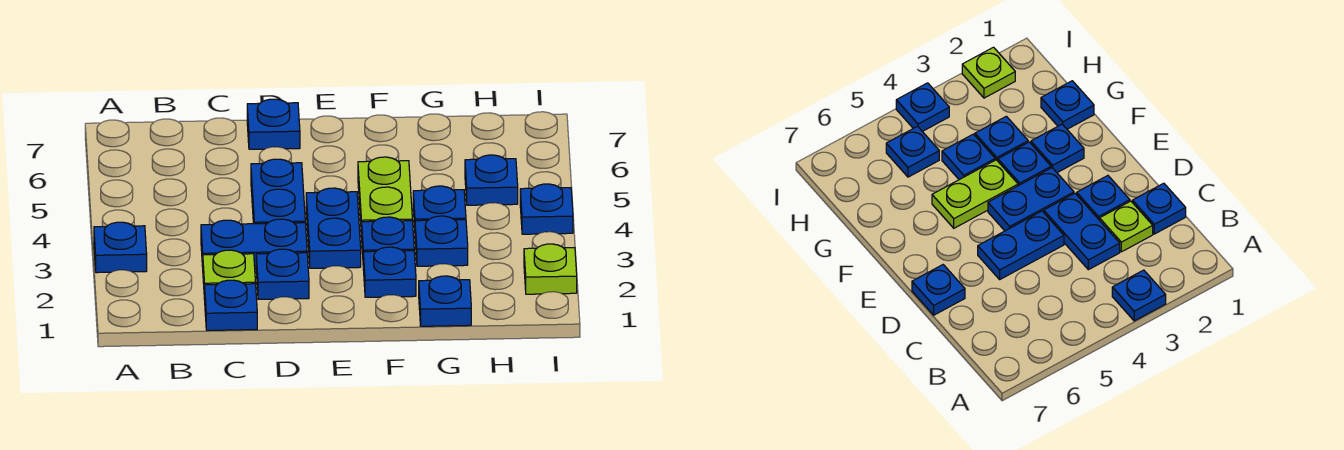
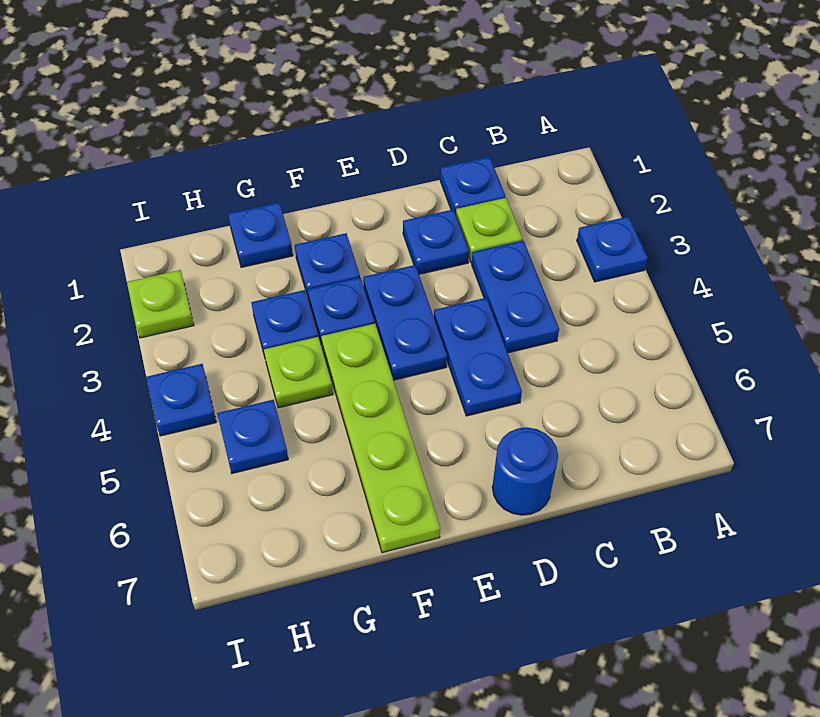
blue 1x2 plate [201,219,307,269] -> blue 1x2 plate turned to [472,240,559,353]
blue 1x1 plate [247,99,300,149] -> blue 1x1 round brick [492,427,558,515]
lime 1x2 plate [358,157,412,237] -> lime 1x4 plate [321,324,440,553]
blue 1x1 plate [413,186,466,228] -> lime 1x1 plate [264,337,333,408]

